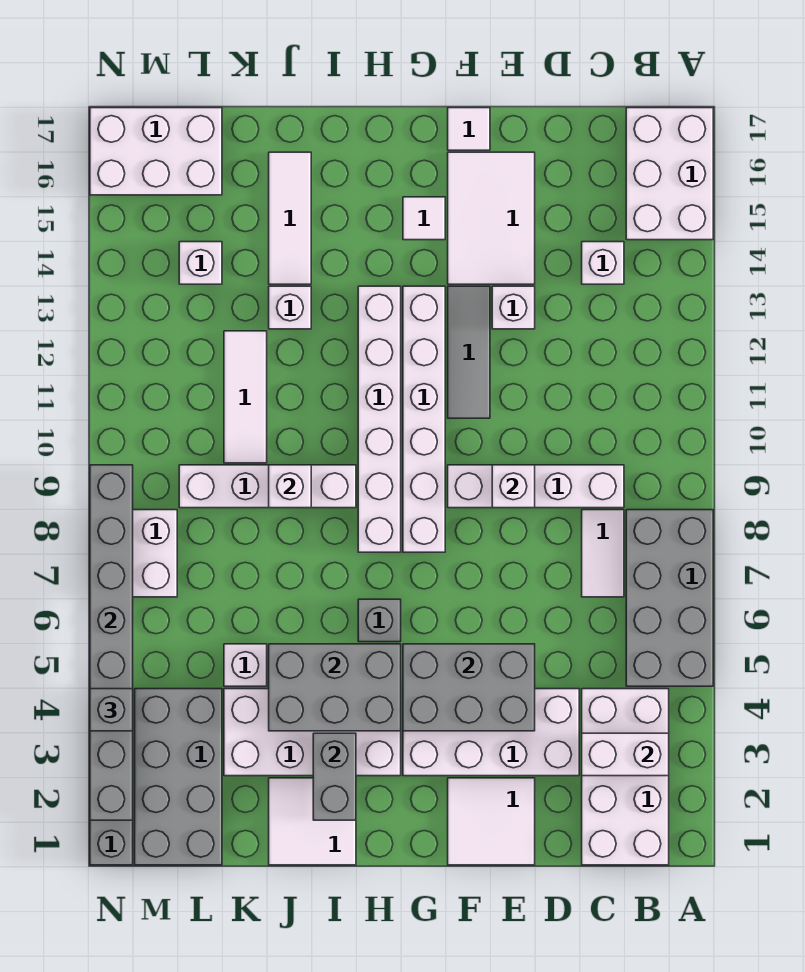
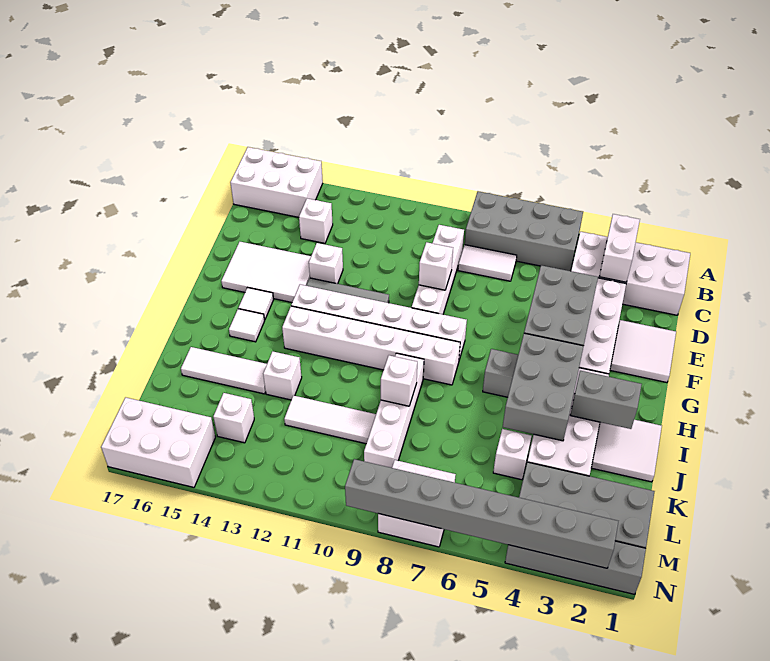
white 1x1 tile [448,108,490,150] -> white 1x1 tile moved to [229,309,265,342]
white 2x3 brick [90,108,222,195] -> white 2x3 brick turned to [101,397,215,487]
grey 1x1 brick [90,689,133,731] -> none

